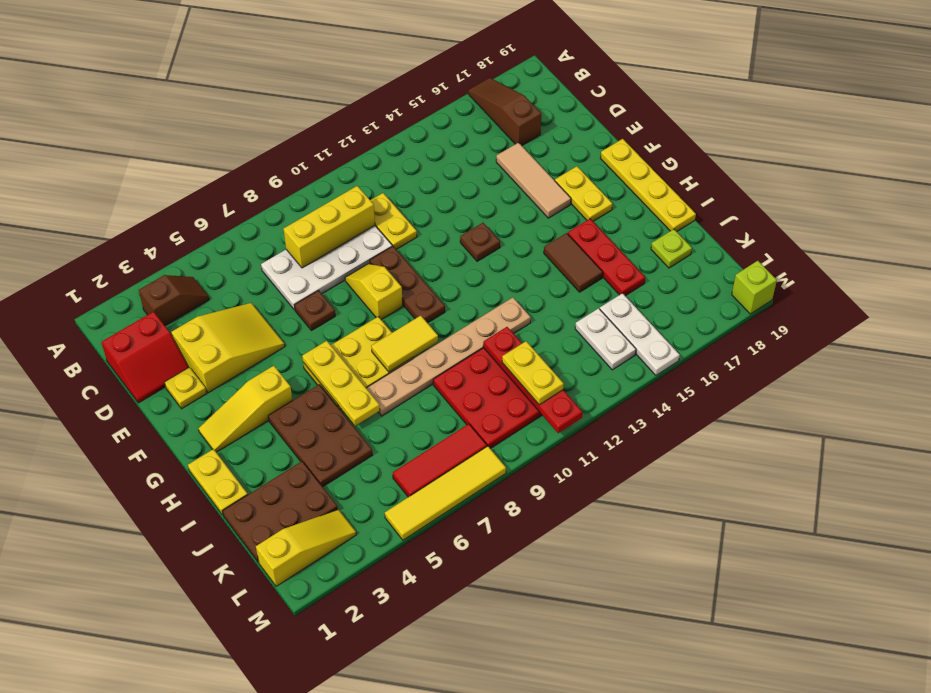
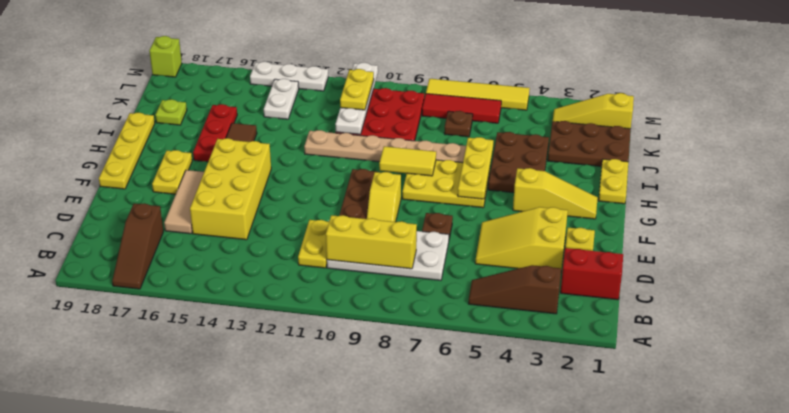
brown 1x2 slope [139,275,209,326] -> brown 1x3 slope [468,265,561,314]
none -> yellow 2x4 brick [190,138,271,240]
brown 1x1 plate [460,223,500,261] -> brown 1x1 plate moved to [444,111,473,137]
red 1x4 plate [483,327,582,433] -> white 1x4 plate [335,63,378,134]
white 1x3 plate [600,293,680,375] -> white 1x3 plate turned to [250,62,328,91]

